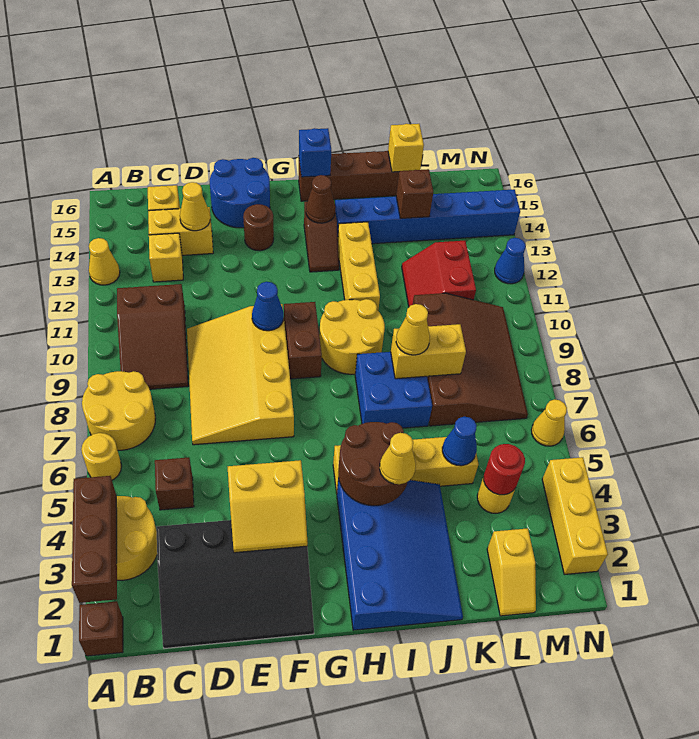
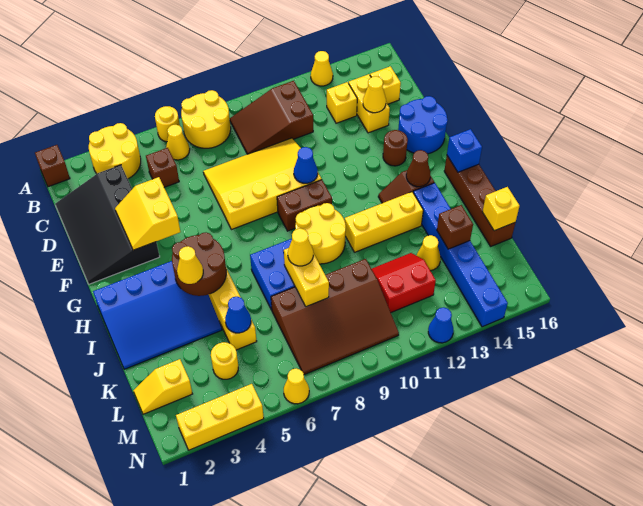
brown 1x3 brick [72,476,117,603] -> none
none -> yellow 1x1 cone [166,125,190,160]
none -> yellow 1x1 cone [417,235,440,271]
red 1x1 round brick [484,444,525,495] -> none

